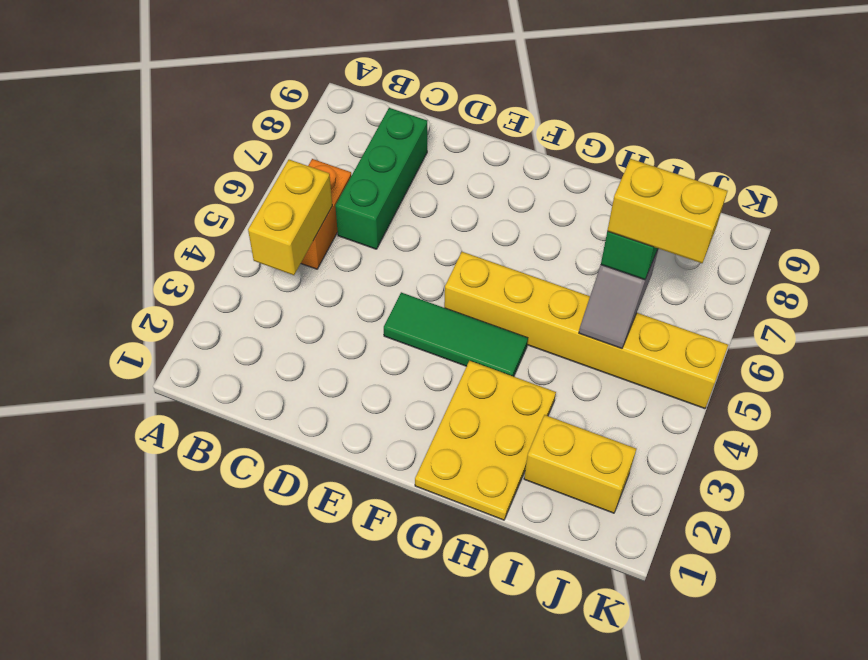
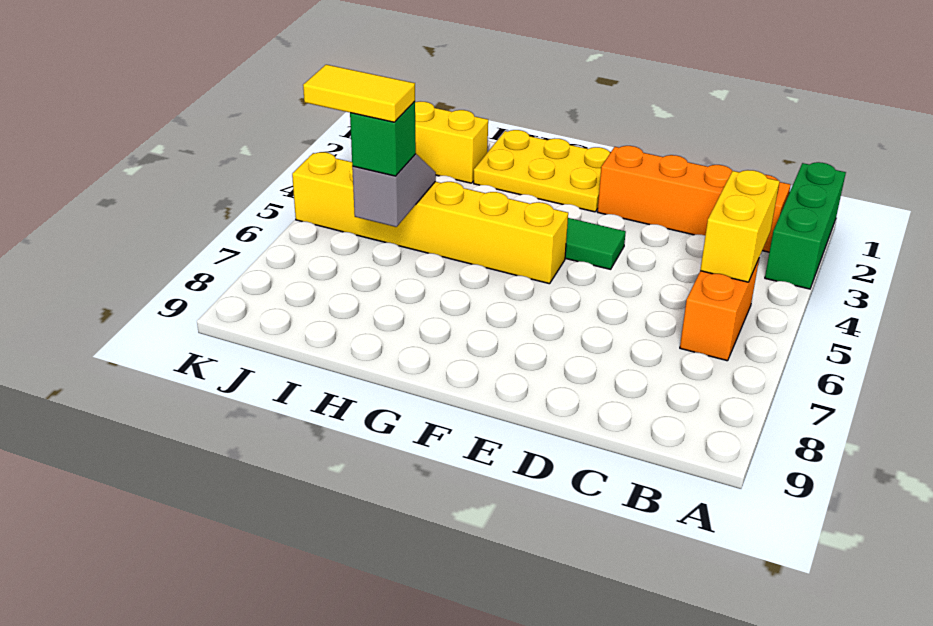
none -> orange 1x4 brick [597,146,790,252]
green 1x3 brick [335,108,427,249] -> green 1x3 brick moved to [765,162,846,289]
yellow 2x3 plate [415,361,556,520] -> yellow 2x3 plate turned to [474,130,610,212]
yellow 1x2 brick [607,159,727,263] -> yellow 1x2 tile [303,65,415,122]

